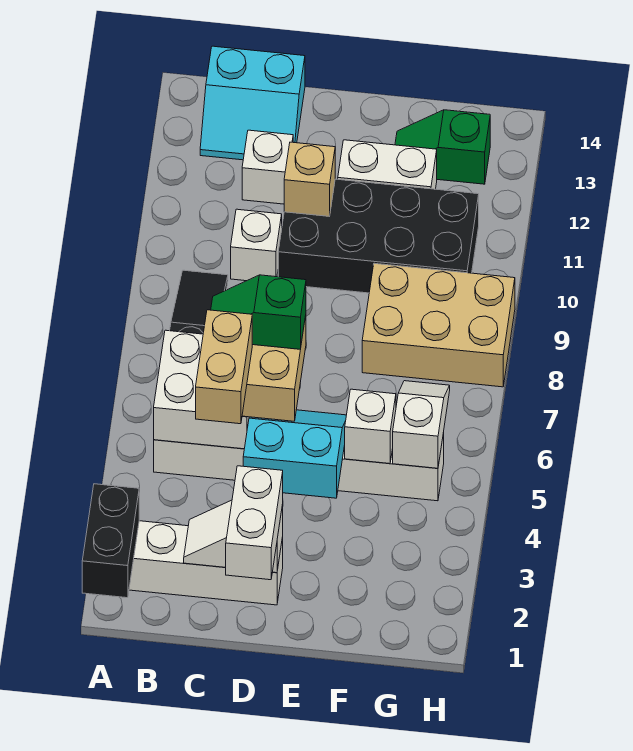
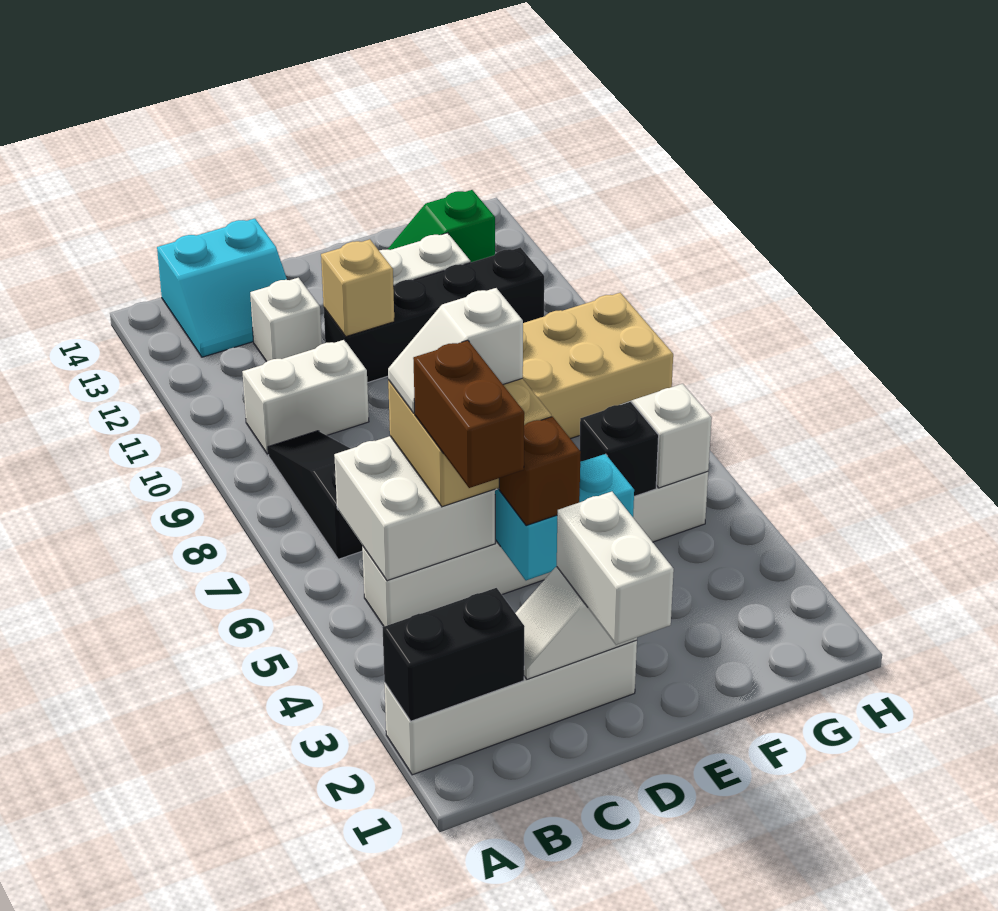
black 1x2 brick [82,484,139,598] -> black 1x2 brick turned to [383,588,525,721]
tan 1x2 brick [196,310,252,424] -> brown 1x2 brick [413,340,524,488]
green 1x2 slope [211,275,306,349] -> white 1x2 slope [388,288,523,413]
white 1x1 brick [231,209,282,281] -> white 1x2 brick [242,340,369,454]
none -> brown 1x1 brick [499,417,581,526]
black 2x4 brick [278,179,479,293] -> black 1x4 brick [324,247,544,383]
white 1x1 brick [345,389,396,464] -> black 1x1 brick [580,402,659,496]

